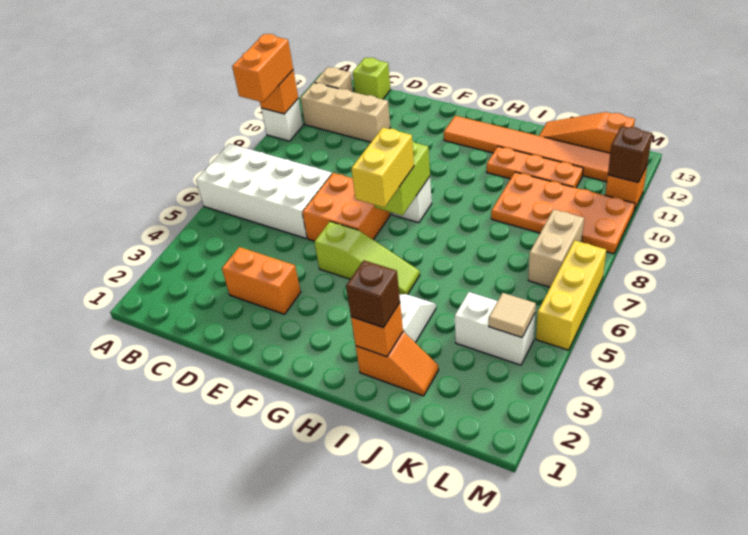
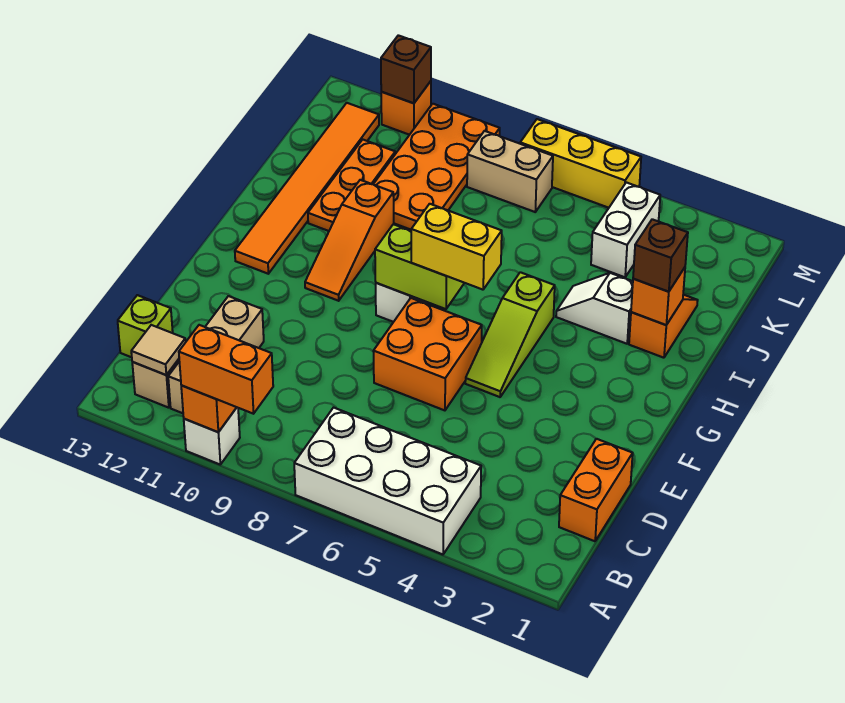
white 2x4 brick [196,144,332,238] -> white 2x4 brick turned to [294,408,481,554]
orange 1x2 brick [222,247,301,314] -> orange 1x2 brick moved to [559,439,633,541]
lime 1x3 slope [314,221,420,294] -> lime 1x3 slope turned to [465,272,555,397]
orange 1x3 slope [539,112,635,153] -> orange 1x3 slope moved to [305,180,394,301]
tan 1x1 tile [489,293,536,337] -> tan 1x1 tile moved to [131,325,186,375]

